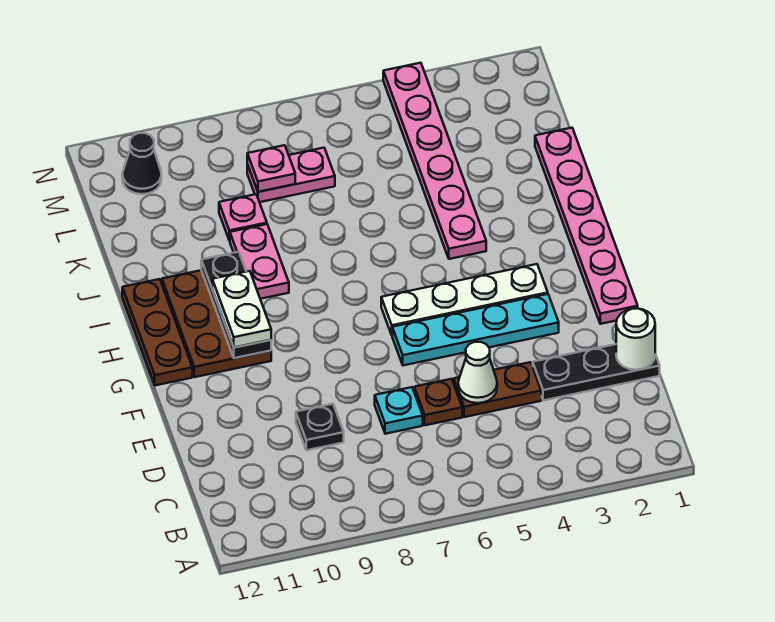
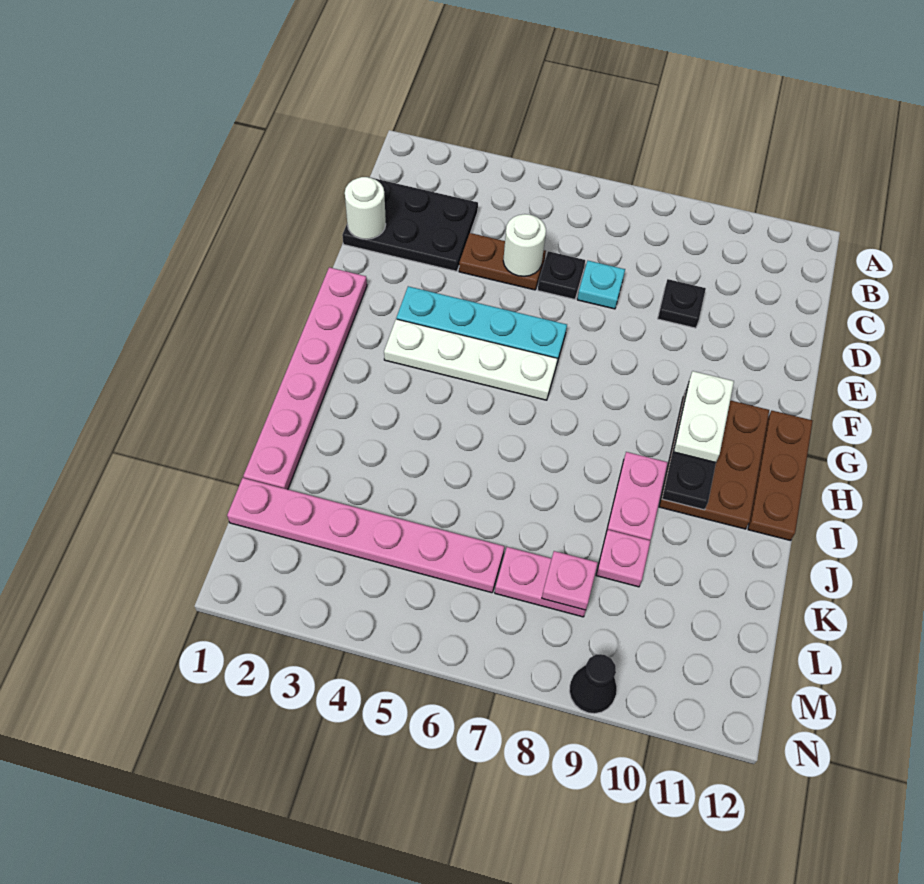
black 1x3 plate [533,344,660,400] -> black 2x3 plate [342,177,478,271]
white 1x1 cone [458,342,497,403] -> white 1x1 round brick [503,214,546,276]
brown 1x1 plate [414,379,462,425] -> black 1x1 plate [538,251,585,299]
pink 1x6 plate [383,63,486,259] -> pink 1x6 plate turned to [227,478,504,593]
black 1x1 cone [122,133,161,194] -> black 1x1 cone moved to [569,654,617,714]

